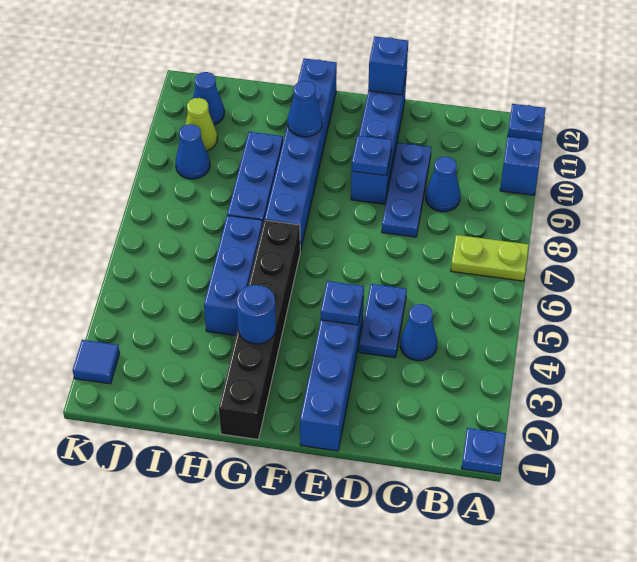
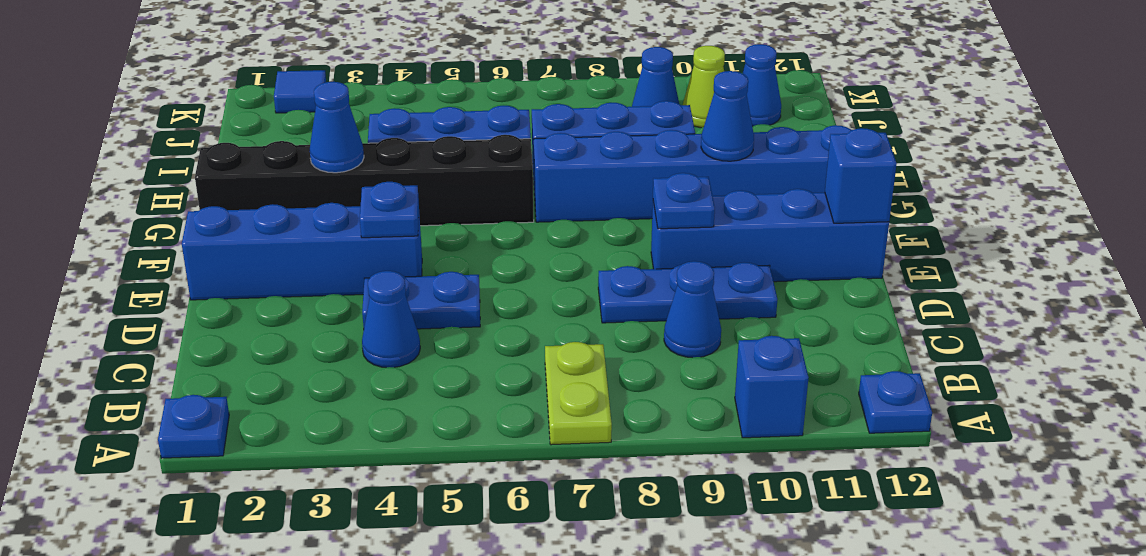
blue 1x1 round brick [237,285,276,344] -> blue 1x1 cone [310,82,364,173]

